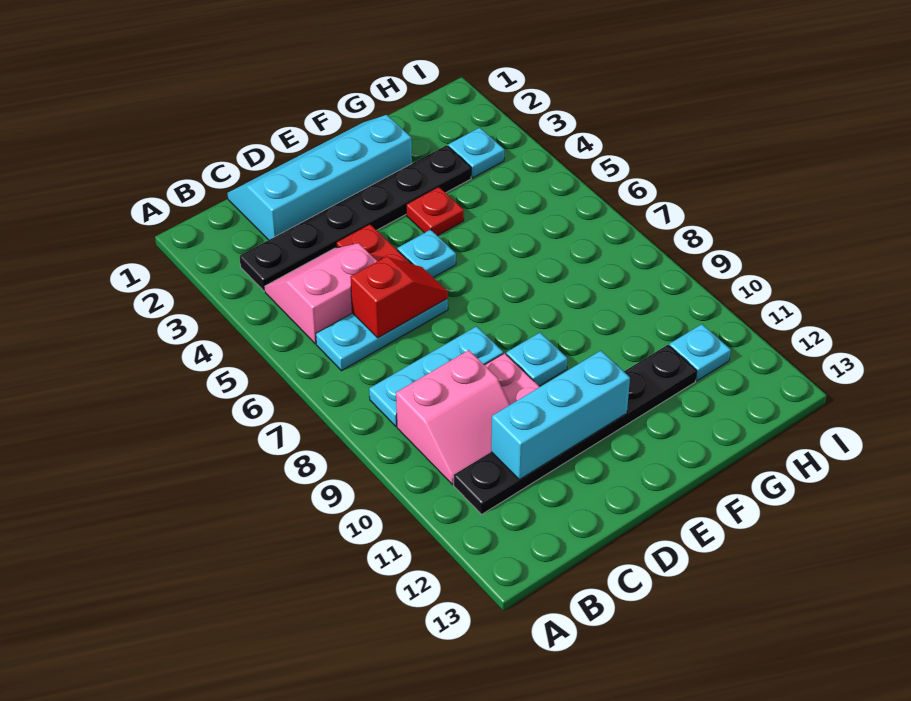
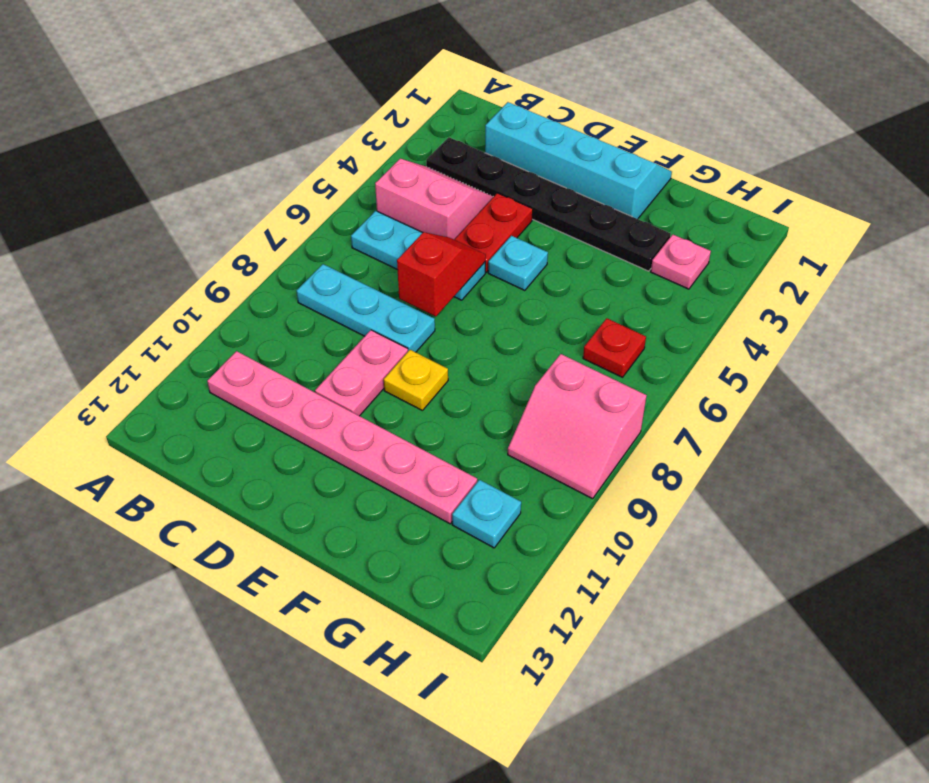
pink 2x2 slope [396,350,510,484] -> pink 2x2 slope moved to [508,354,647,499]
black 1x6 plate [454,345,697,514] -> pink 1x6 plate [207,351,477,524]
red 1x2 slope [350,257,448,338] -> red 1x2 slope turned to [397,232,486,317]
cyan 1x3 brick [491,351,630,479] -> none
cyan 1x1 plate [506,333,567,386] -> yellow 1x1 plate [384,350,448,411]
red 1x1 plate [406,187,464,236] -> red 1x1 plate moved to [583,318,646,377]
cyan 1x1 plate [448,128,504,178] -> pink 1x1 plate [651,235,711,289]

